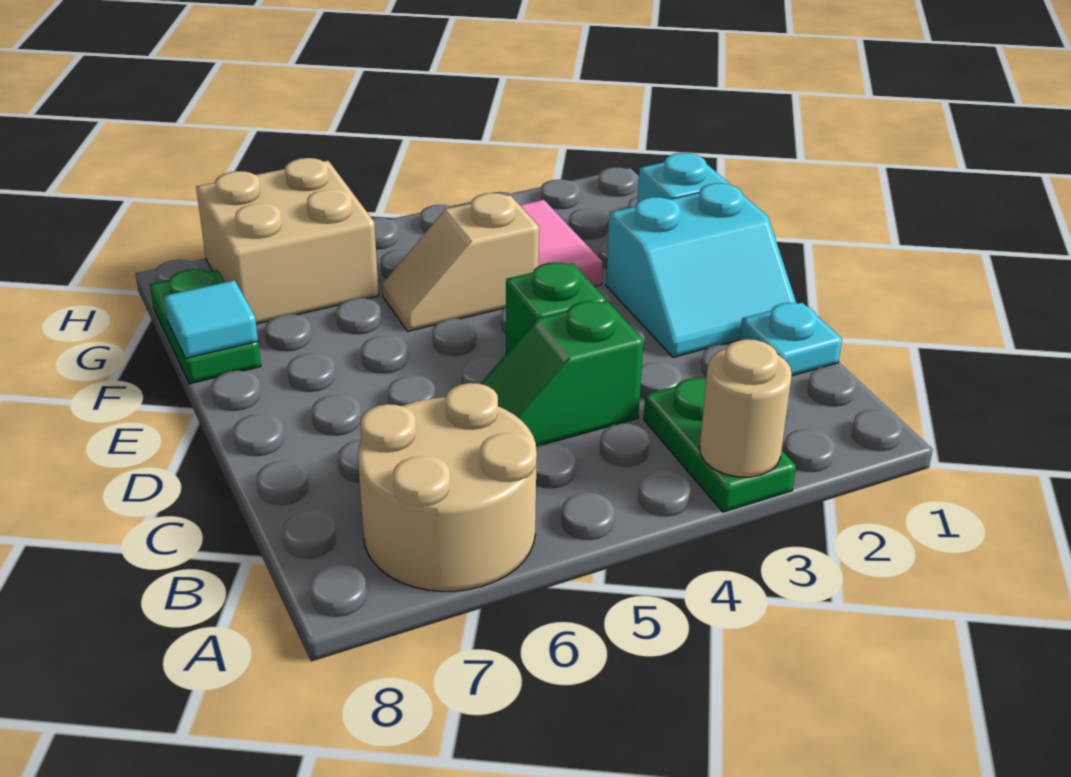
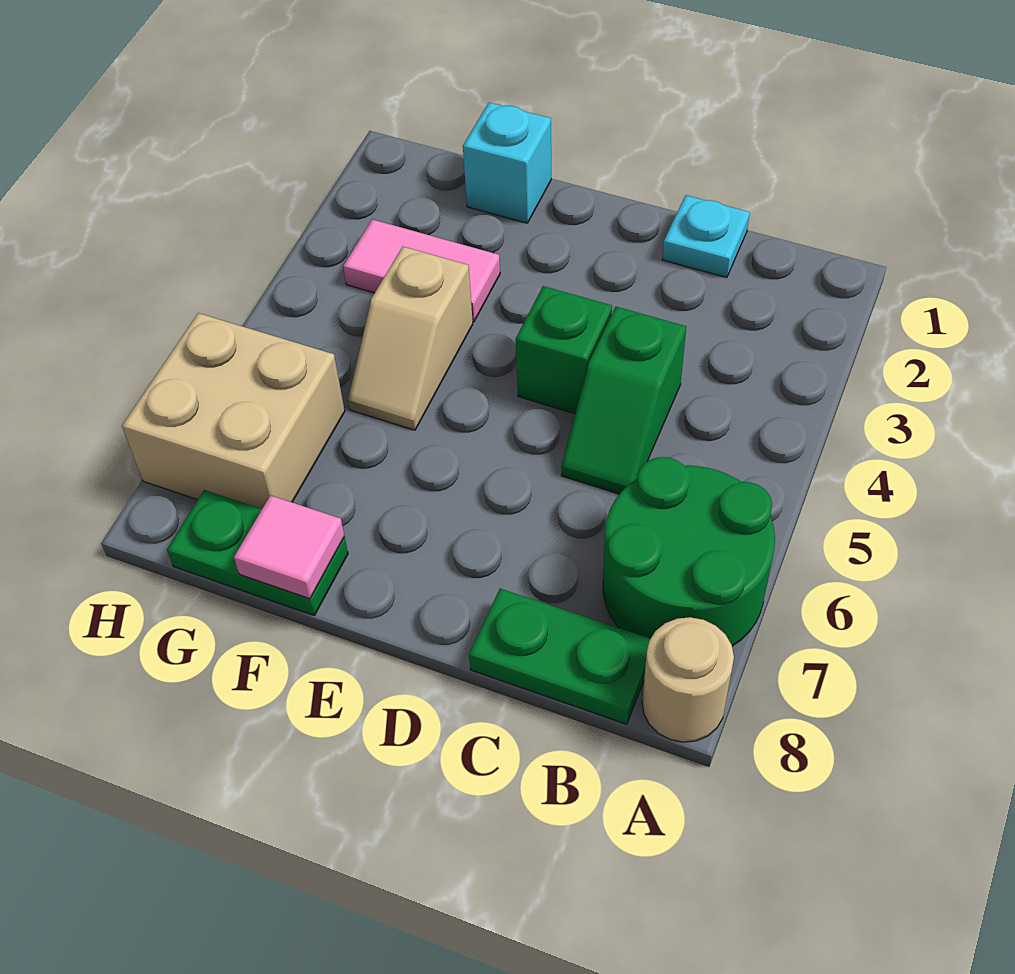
green 1x2 plate [644,378,796,512] -> green 1x2 plate moved to [469,589,650,724]
tan 1x1 round brick [700,339,792,477] -> tan 1x1 round brick moved to [642,617,734,742]
tan 2x2 round brick [358,383,537,591] -> green 2x2 round brick [603,457,775,646]
cyan 2x2 slope [606,183,796,357] -> none
cyan 1x1 tile [164,280,258,358] -> pink 1x1 tile [234,495,344,599]

